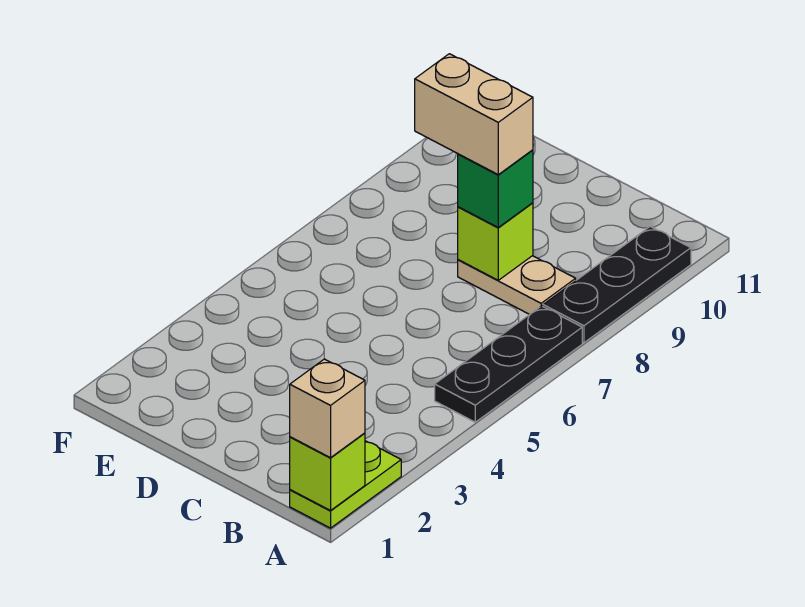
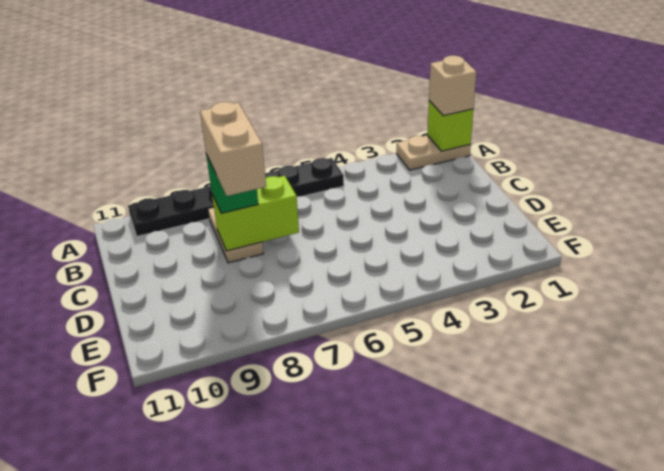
lime 1x2 plate [290,441,401,528] -> tan 1x2 plate [396,136,471,170]
lime 1x1 brick [458,203,533,280] -> lime 1x2 brick [212,176,299,251]

